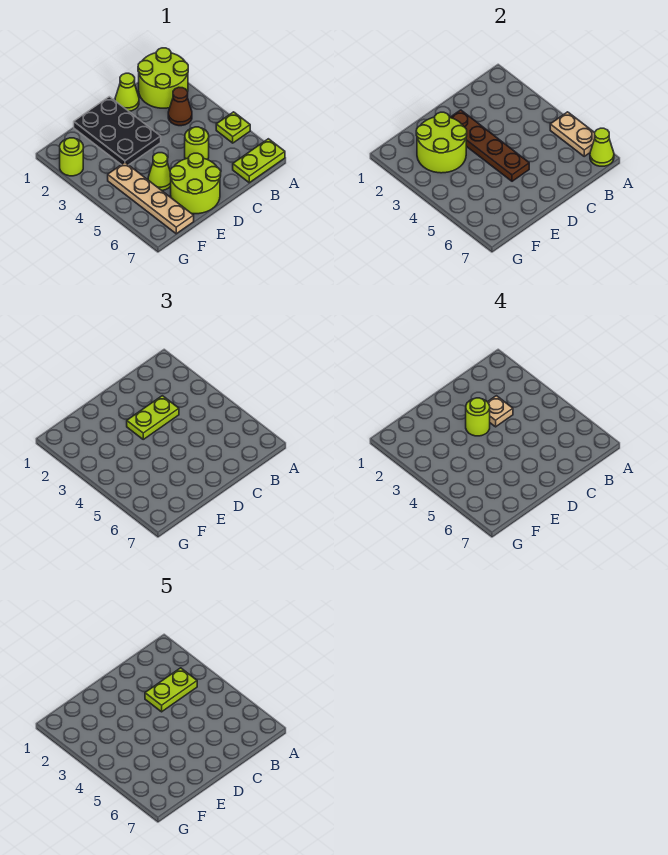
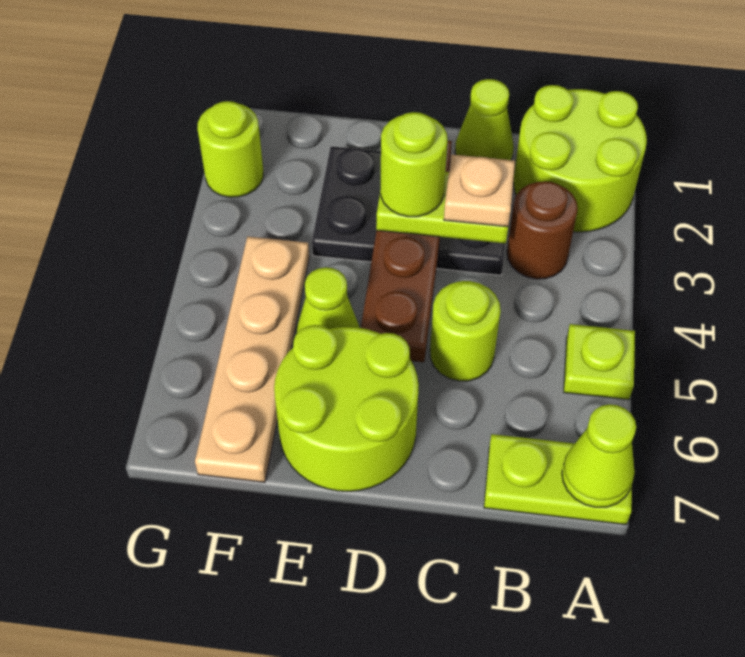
tan 1x2 plate [550,112,595,156] -> none
brown 1x1 cone [168,87,192,126] -> brown 1x1 round brick [507,181,578,279]
lime 1x2 plate [145,668,197,712] -> none
black 2x3 plate [74,97,161,165] -> black 2x3 plate turned to [312,146,505,275]
lime 2x2 round brick [416,112,467,173] -> none

